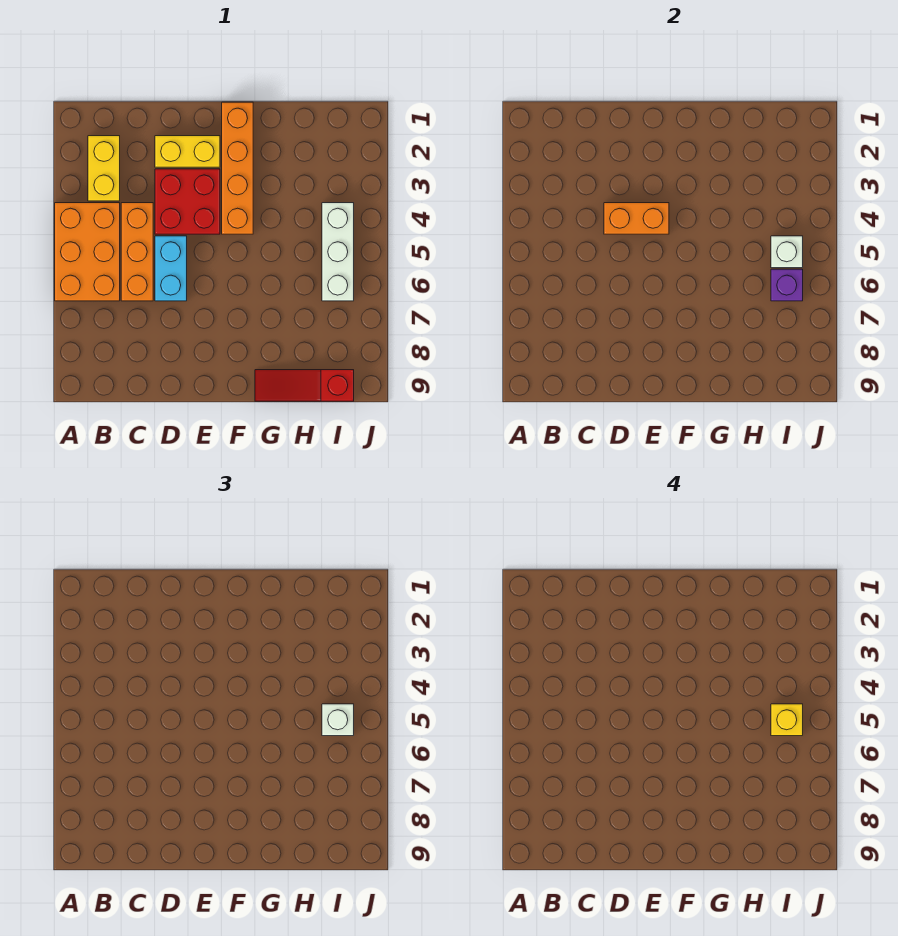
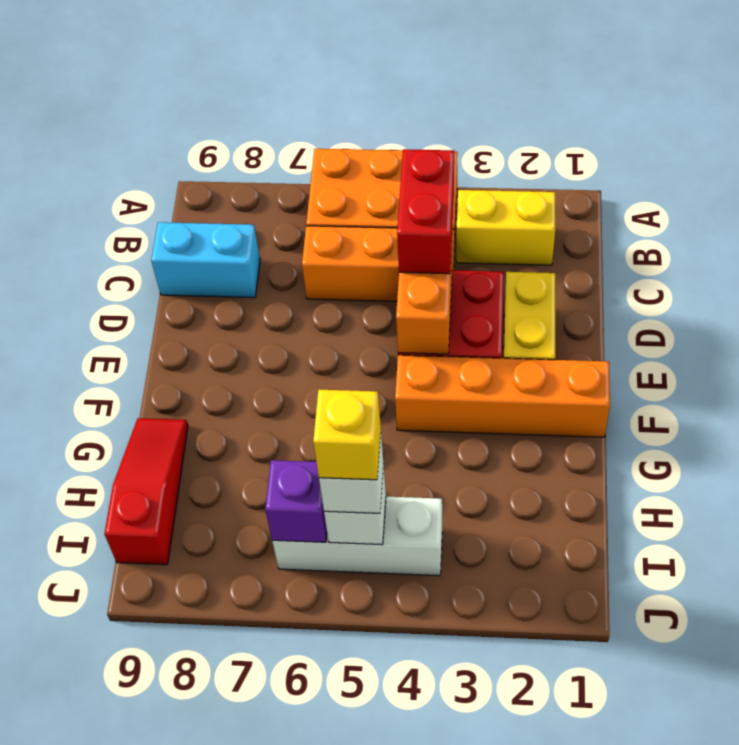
none -> red 1x2 brick [397,149,454,274]
cyan 1x2 brick [155,236,187,301] -> cyan 1x2 brick moved to [151,222,260,298]

